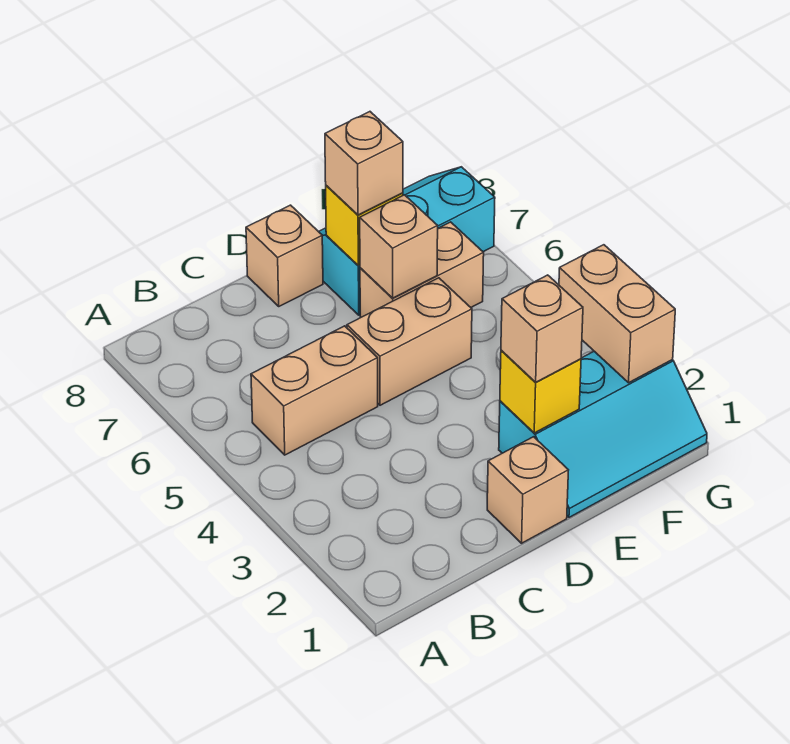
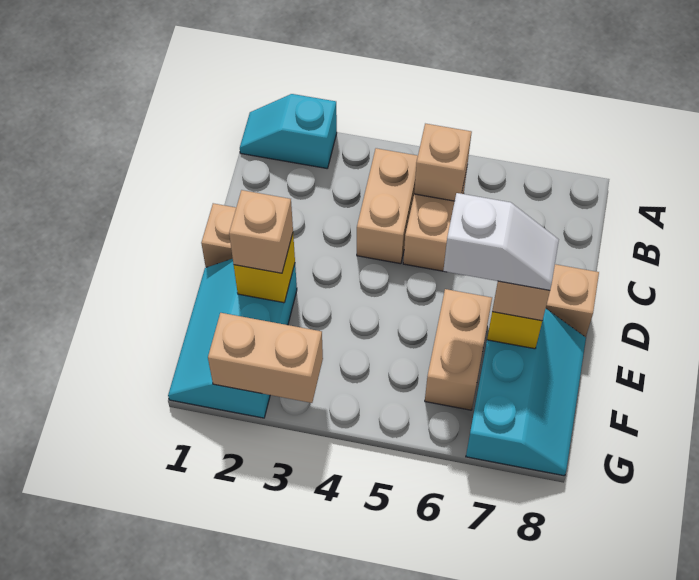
none -> cyan 1x2 slope [240,94,337,168]
tan 1x2 brick [347,278,472,405] -> tan 1x2 brick moved to [357,148,418,264]
tan 1x1 brick [360,195,438,298] -> tan 1x1 brick moved to [414,124,472,201]
none -> white 1x2 slope [443,193,559,290]

